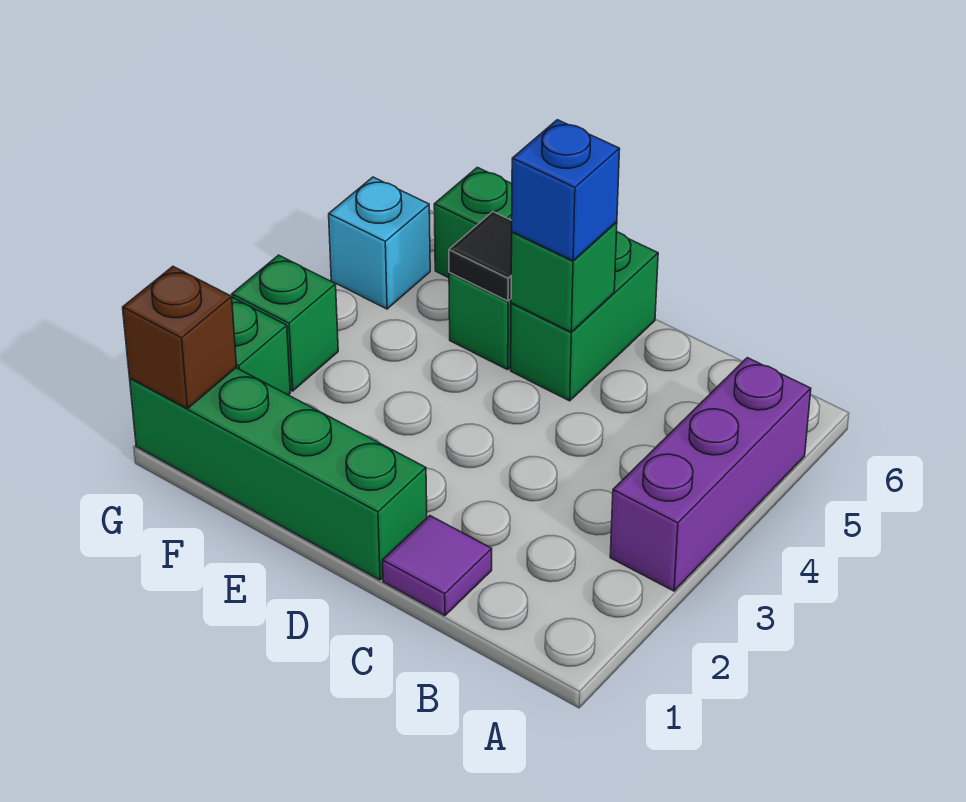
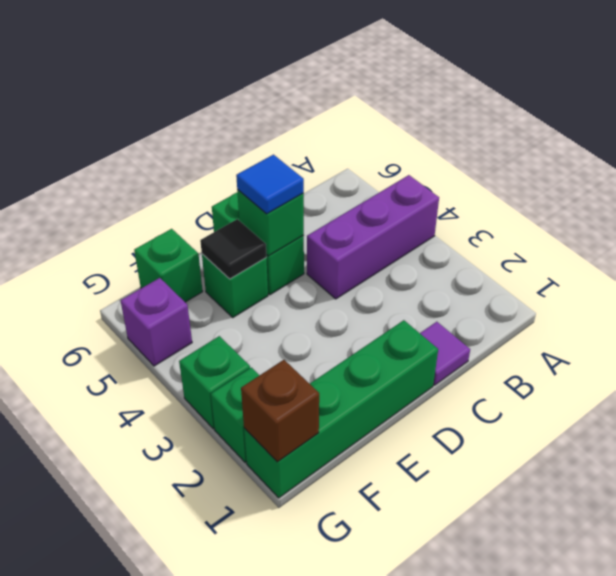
purple 1x3 brick [610,358,811,591] -> purple 1x3 brick turned to [307,175,439,299]
blue 1x1 brick [512,120,620,261] -> blue 1x1 tile [236,155,304,214]
cyan 1x1 brick [329,177,430,309] -> purple 1x1 brick [121,278,192,366]

